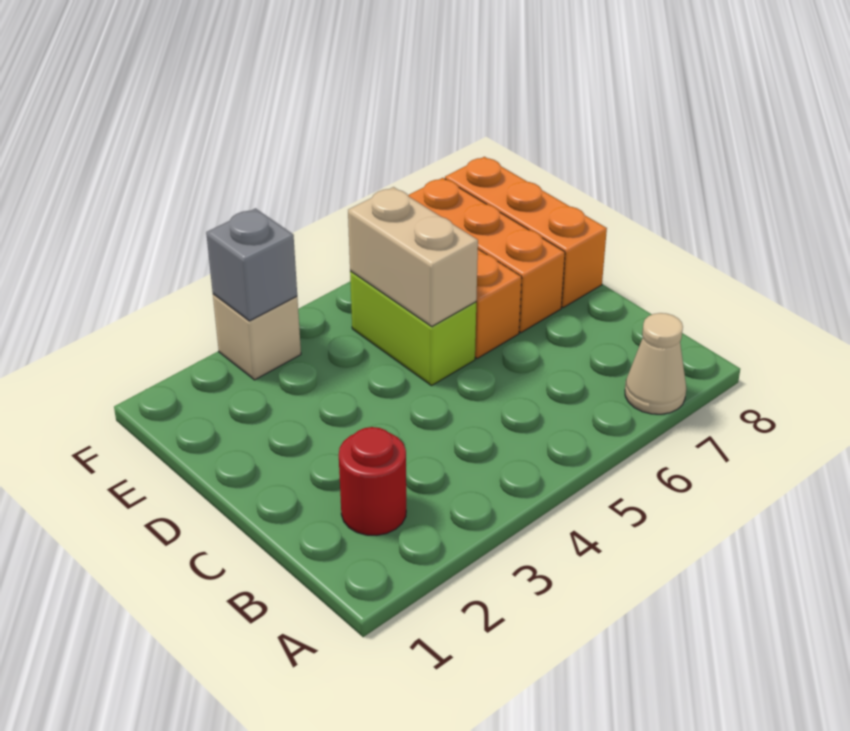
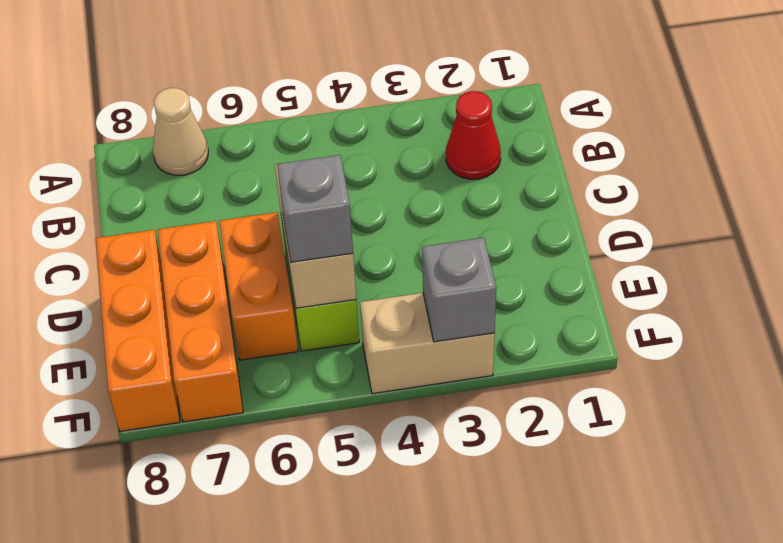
red 1x1 round brick [339,427,406,535] -> red 1x1 cone [446,91,501,179]
none -> grey 1x1 brick [277,155,353,262]
tan 1x1 brick [213,294,301,380] -> tan 1x2 brick [360,293,495,394]

